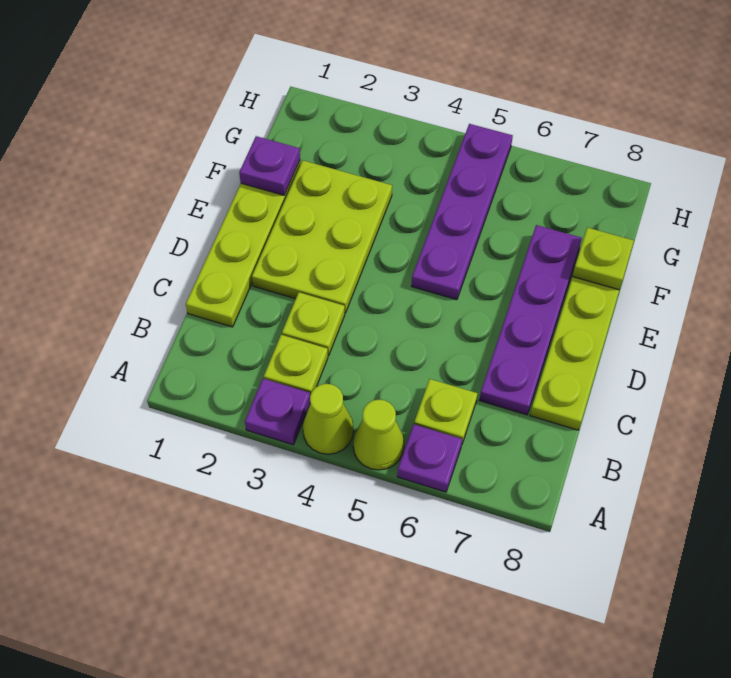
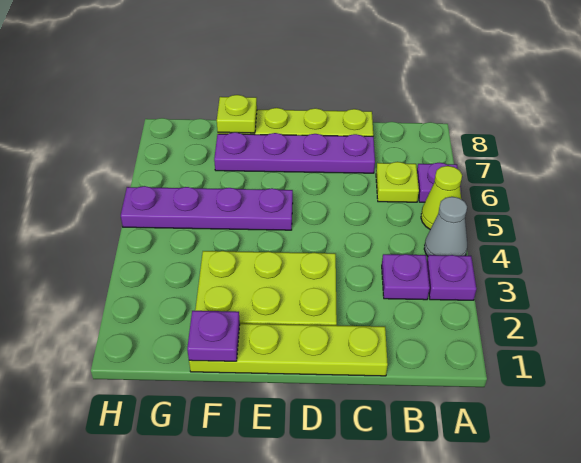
lime 1x1 cone [303,384,354,454] -> grey 1x1 cone [424,197,467,256]
lime 1x1 plate [264,335,328,395] -> purple 1x1 plate [382,254,430,300]
lime 1x1 plate [282,292,345,356] -> none

